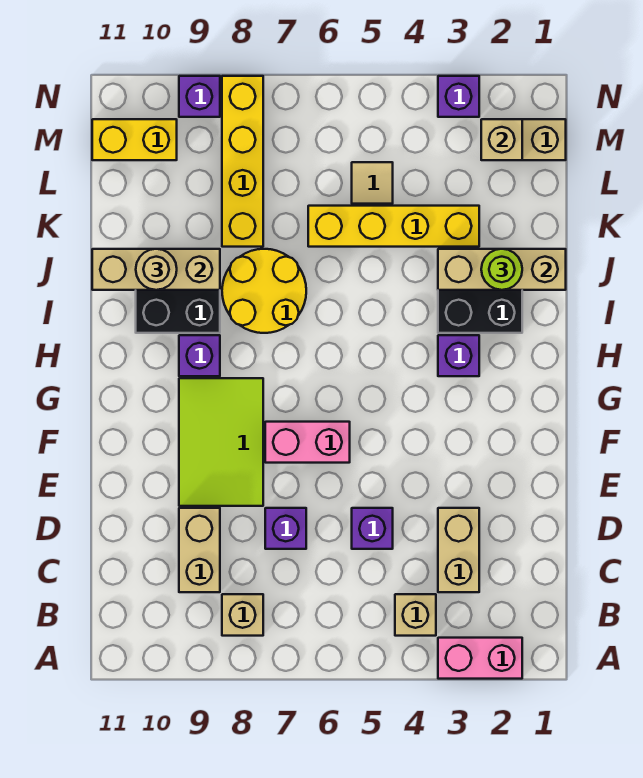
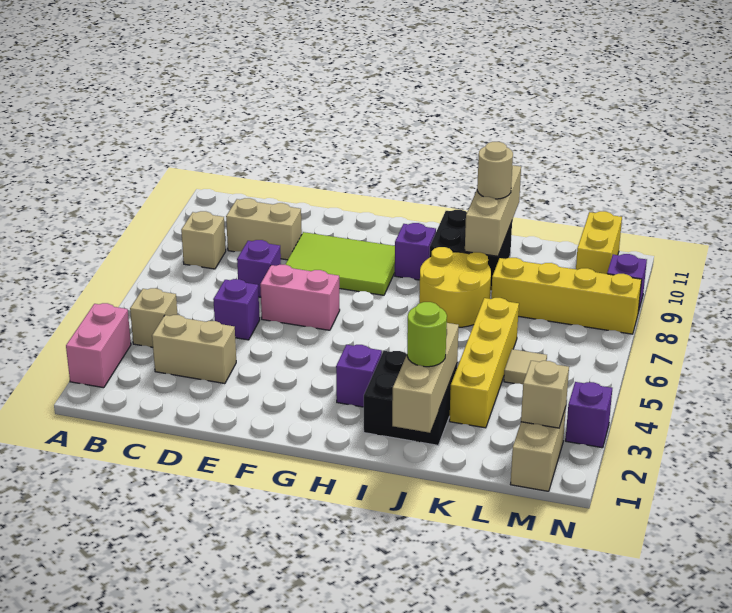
pink 1x2 brick [265,422,350,463] -> pink 1x2 brick turned to [260,265,340,330]

